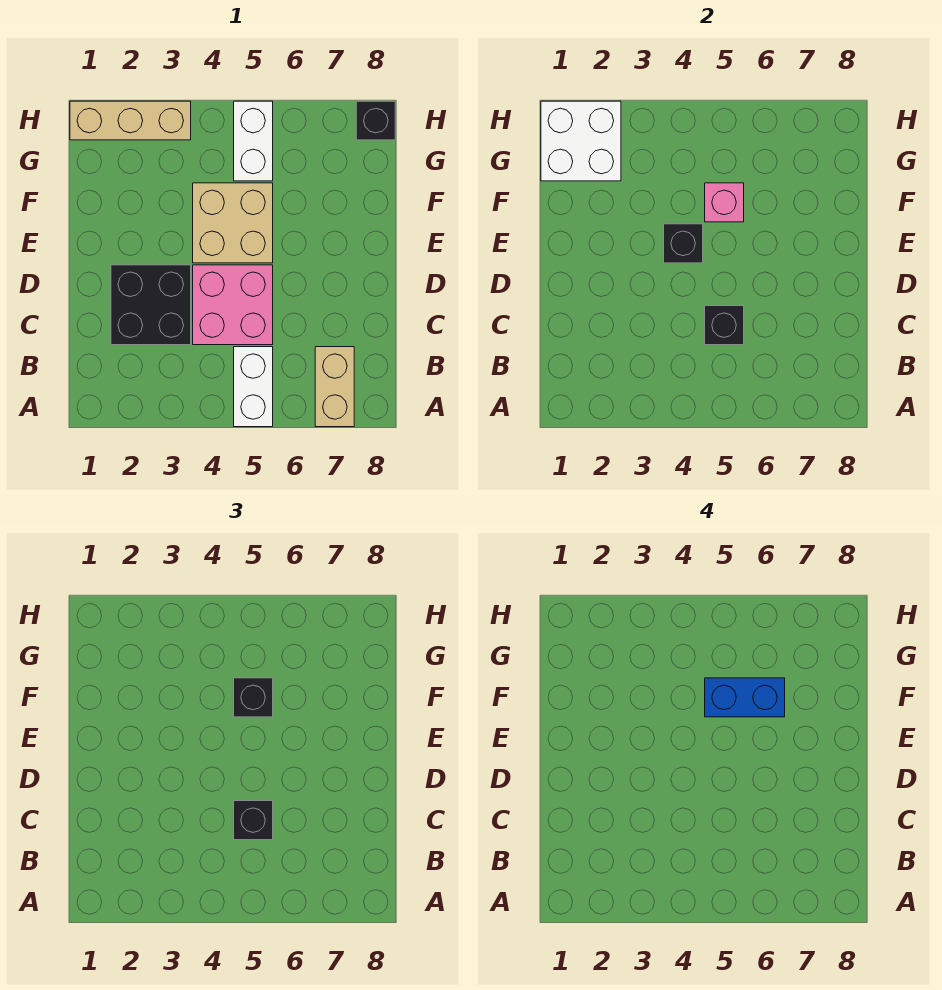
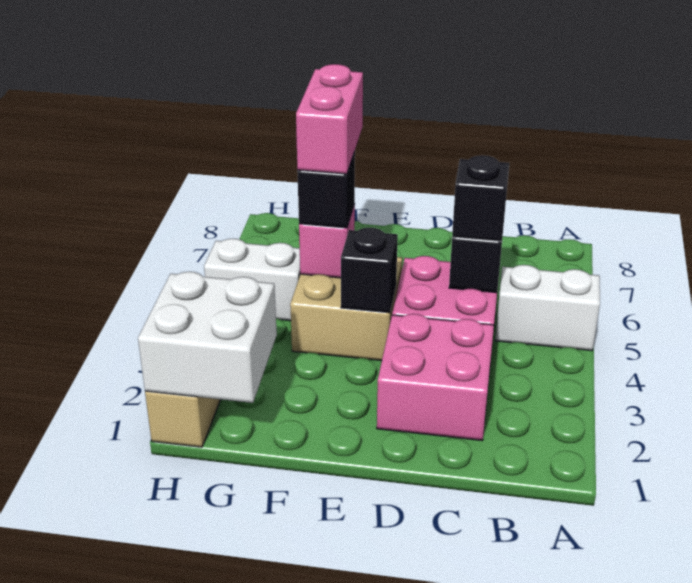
tan 1x2 brick [315,347,354,427] -> none
black 2x2 brick [111,265,191,345] -> pink 2x2 brick [377,314,494,440]
blue 1x2 brick [705,678,785,717] -> pink 1x2 brick [296,64,363,174]
black 1x1 brick [356,101,395,140] -> none

